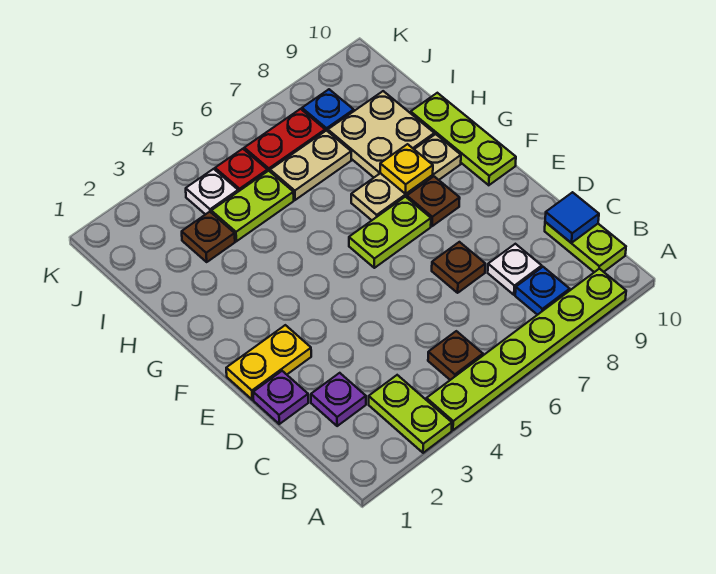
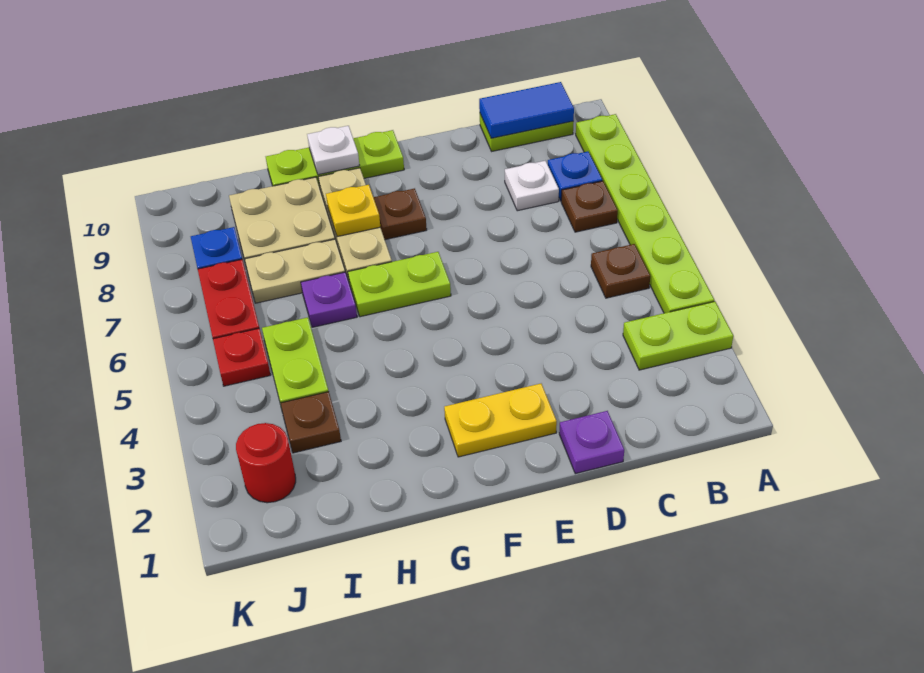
purple 1x1 plate [311,373,366,426] -> purple 1x1 plate moved to [301,272,357,327]
blue 1x1 tile [545,192,599,243] -> blue 1x2 tile [479,82,574,138]
brown 1x1 plate [432,242,485,293] -> brown 1x1 plate moved to [561,181,618,232]
yellow 1x2 plate [226,325,311,400] -> yellow 1x2 plate turned to [444,384,557,457]
lime 1x2 plate [349,197,431,268] -> lime 1x2 plate turned to [348,252,451,317]
tan 1x2 plate [270,130,351,200] -> tan 1x2 plate turned to [245,239,345,303]
none -> red 1x1 round brick [236,423,296,503]
white 1x1 plate [186,169,238,215] -> white 1x1 plate moved to [307,126,360,175]

